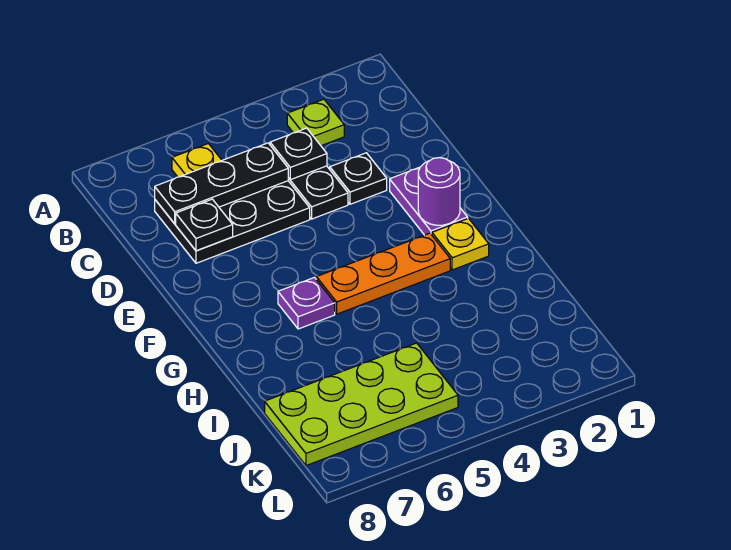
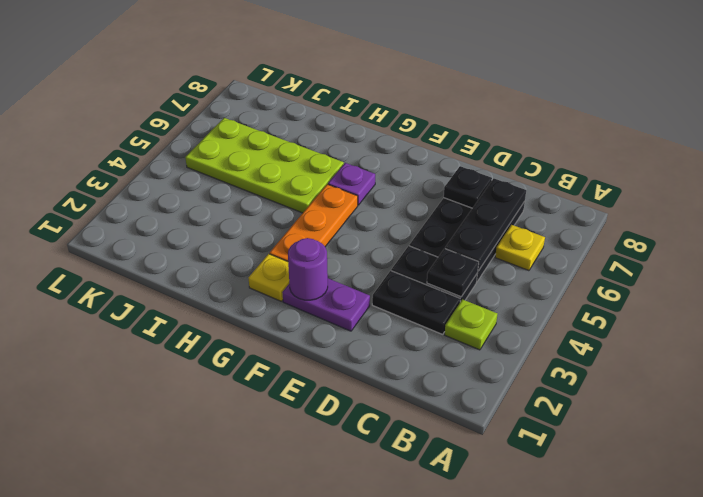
black 1x1 plate [330,153,387,204] -> black 1x2 plate [372,271,460,334]
lime 2x4 plate [265,343,458,466] -> lime 2x4 plate turned to [185,118,344,213]

